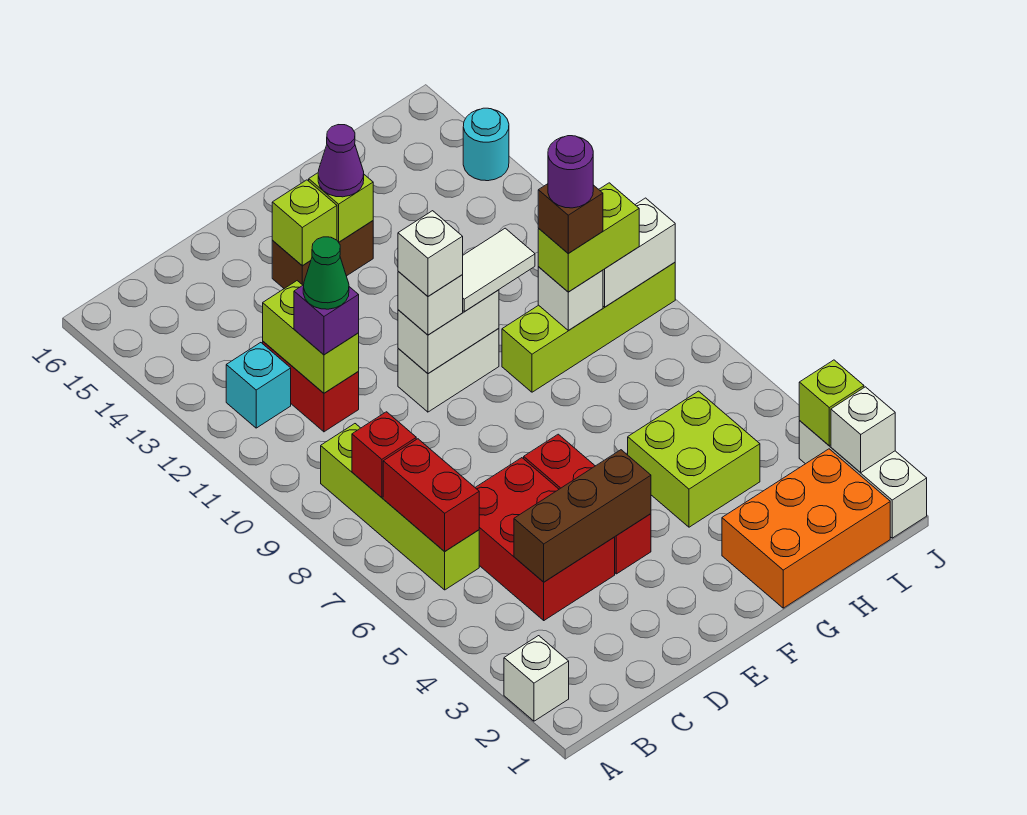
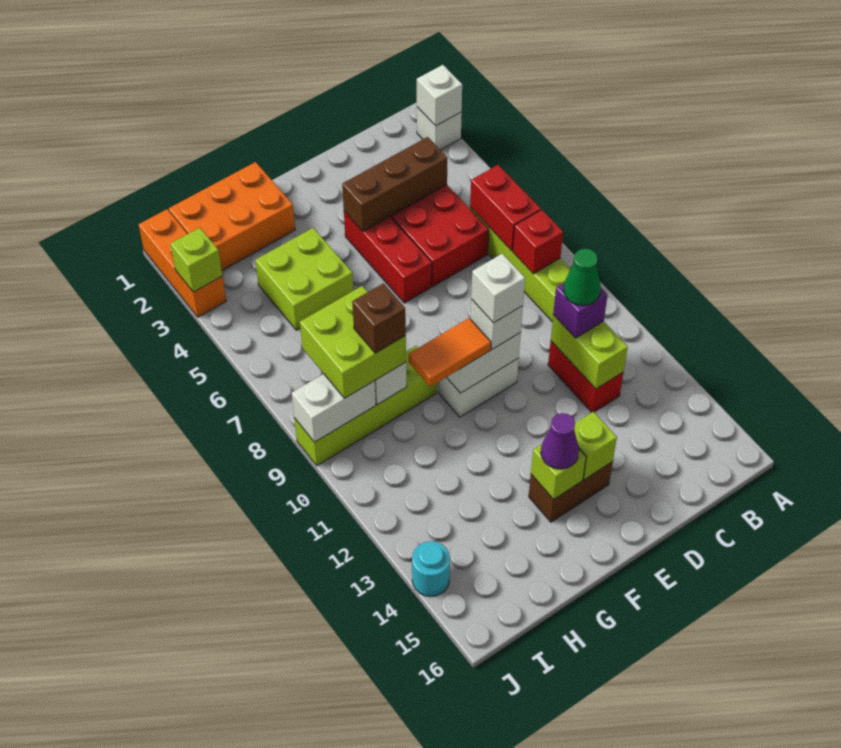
cyan 1x1 brick [226,343,291,428] -> none
white 1x2 tile [462,228,535,311] -> orange 1x2 tile [409,318,491,387]
lime 1x2 brick [538,183,639,292] -> lime 2x2 brick [300,286,406,398]
purple 1x1 round brick [548,136,593,208] -> none
white 1x3 brick [799,421,927,538] -> orange 1x3 brick [139,209,226,317]
white 1x1 brick [831,387,895,473] -> white 1x1 brick moved to [417,65,462,126]

